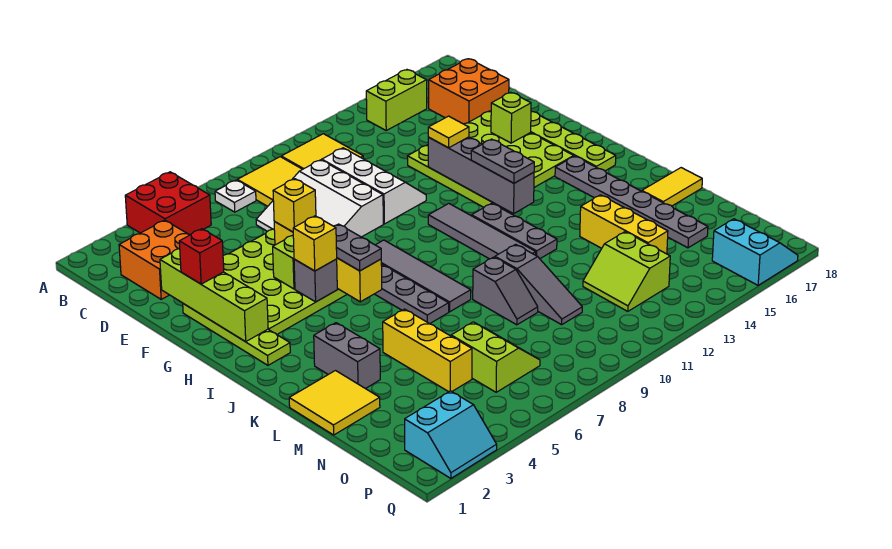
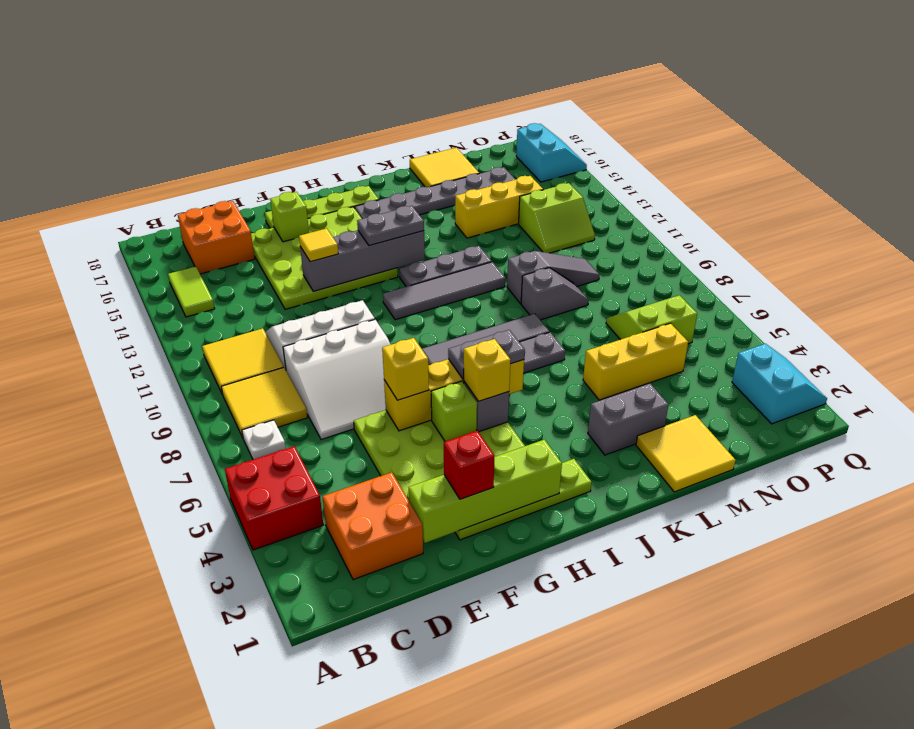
lime 1x2 brick [366,70,427,130] -> lime 1x2 tile [168,266,215,317]
yellow 1x2 tile [642,168,702,206] -> yellow 2x2 tile [410,148,479,187]
cyan 2x2 slope [712,219,798,285] -> cyan 2x2 slope turned to [516,123,587,182]

